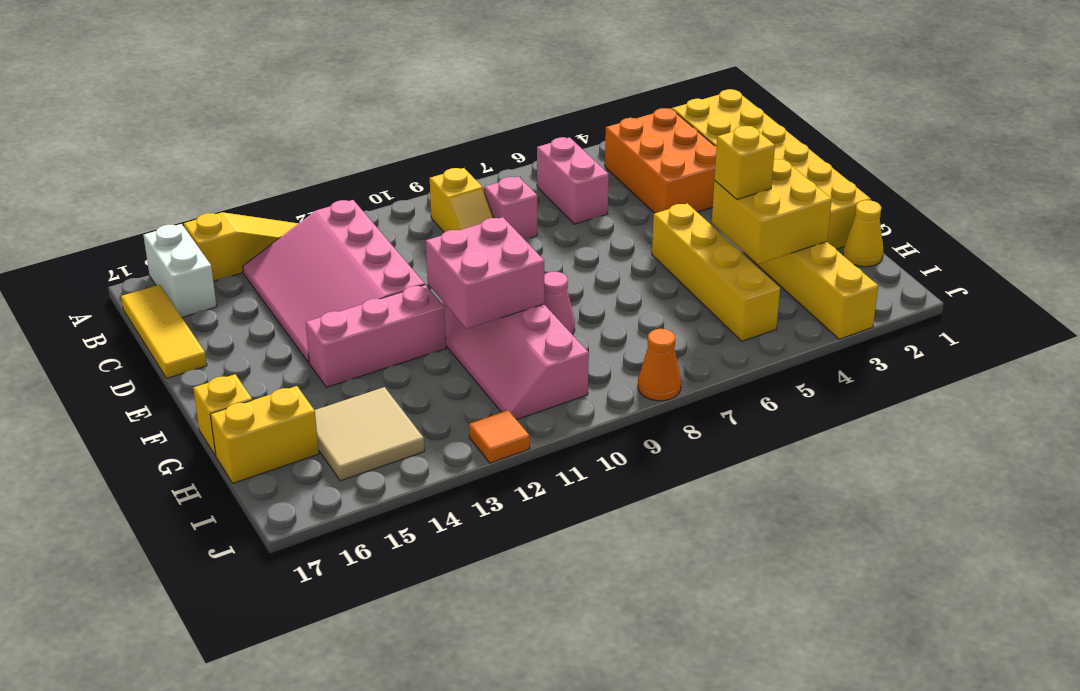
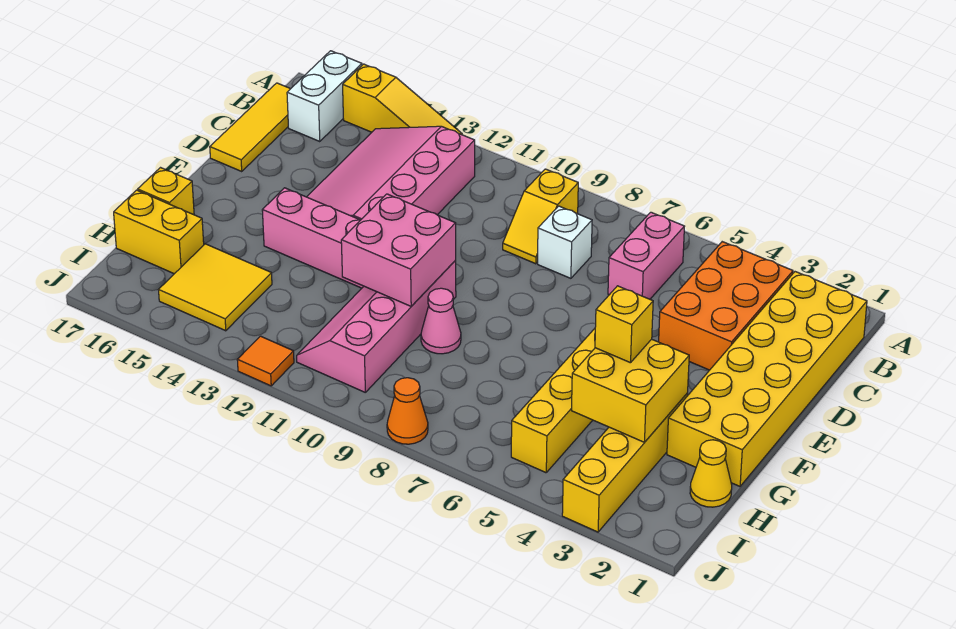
pink 1x1 brick [484,177,537,239] -> white 1x1 brick [538,206,592,278]
tan 2x2 tile [315,387,424,481] -> yellow 2x2 tile [158,244,272,331]

